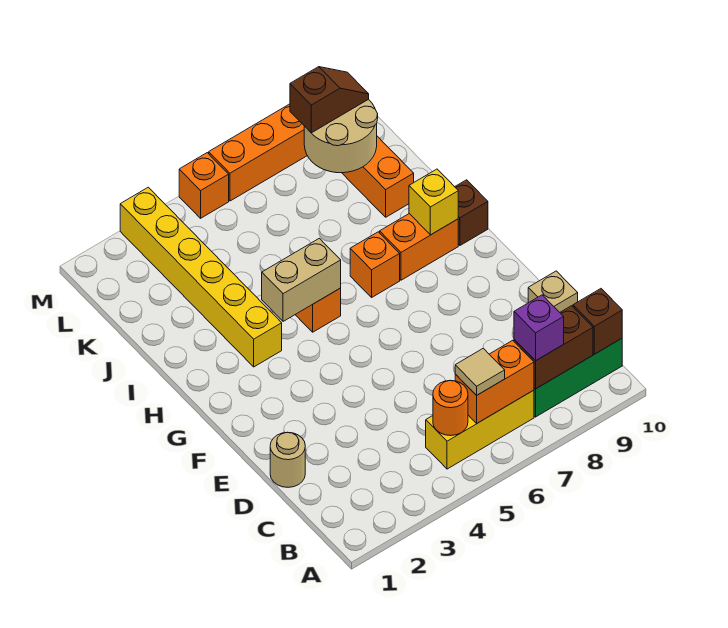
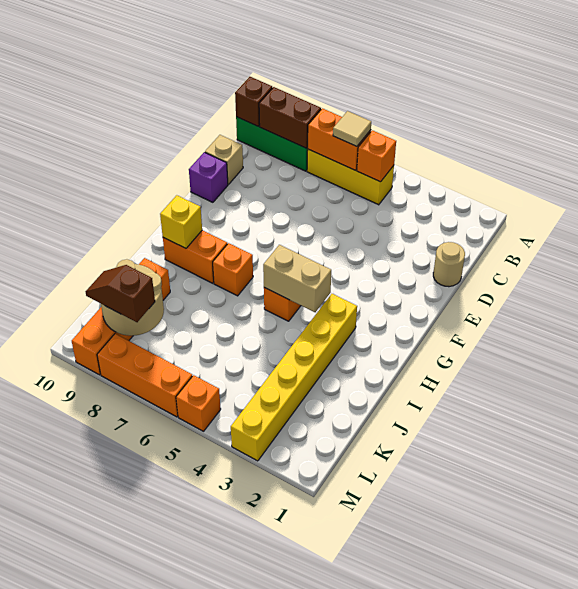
orange 1x1 round brick [433,381,468,436] -> orange 1x1 brick [357,130,396,182]
purple 1x1 brick [514,295,564,361] -> purple 1x1 brick moved to [189,152,228,202]
brown 1x1 brick [455,180,488,245] -> none

